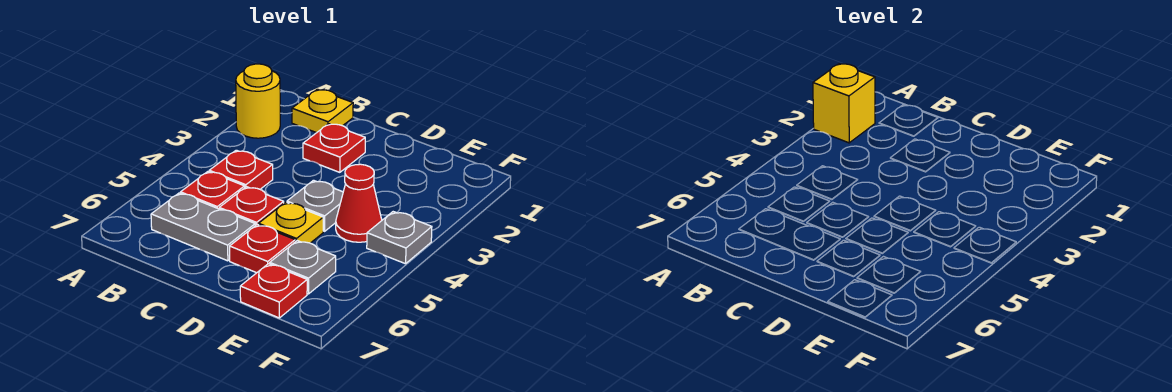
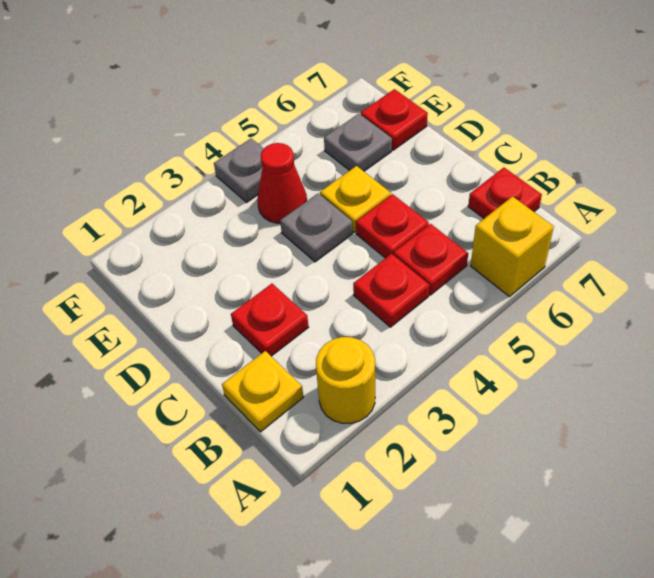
yellow 1x1 brick [813,64,875,143] -> yellow 1x1 brick moved to [471,197,554,297]
grey 1x2 plate [151,193,255,261] -> none
red 1x1 plate [230,224,295,273] -> red 1x1 plate moved to [468,168,542,218]

